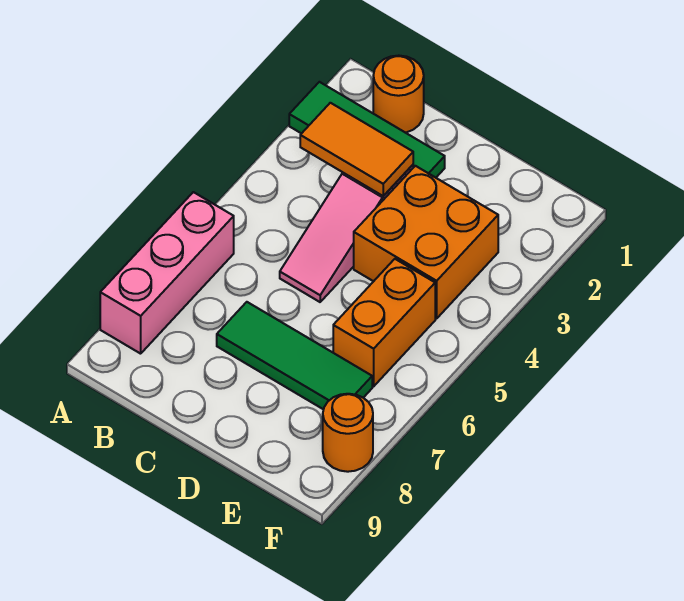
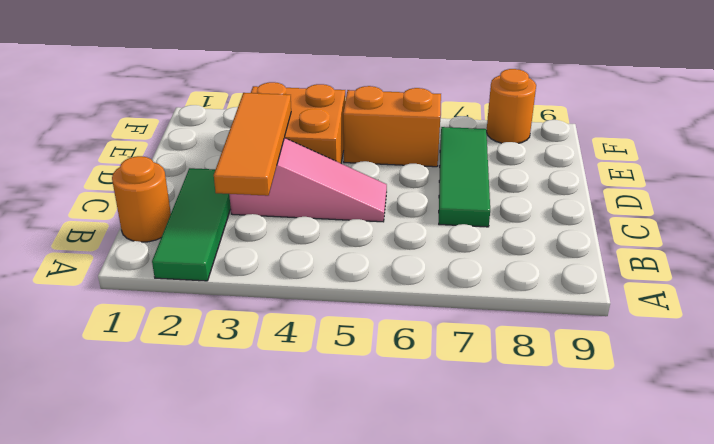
pink 1x3 brick [100,192,234,354] -> none
orange 1x2 tile [300,103,413,196] -> orange 1x3 tile [214,93,291,196]

